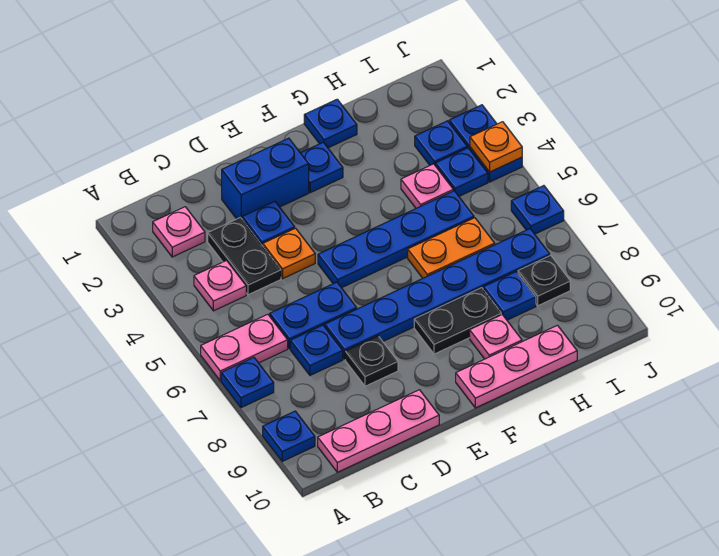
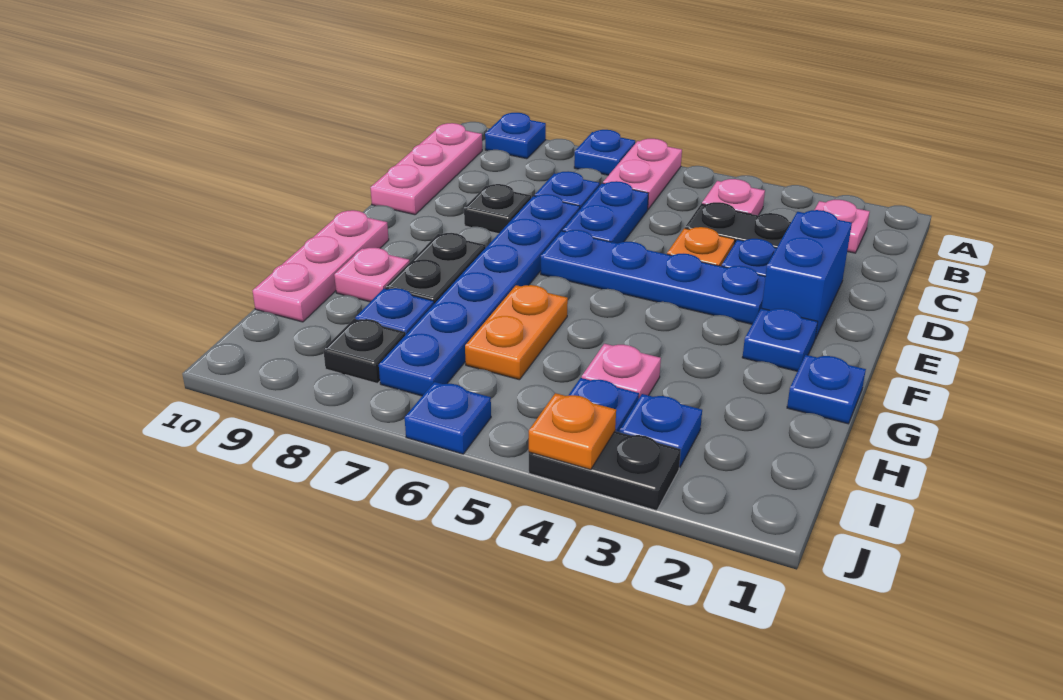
blue 1x4 plate [318,191,474,288] -> blue 1x4 plate turned to [541,230,766,324]
blue 1x2 plate [449,105,522,182] -> black 1x2 plate [529,431,681,511]

